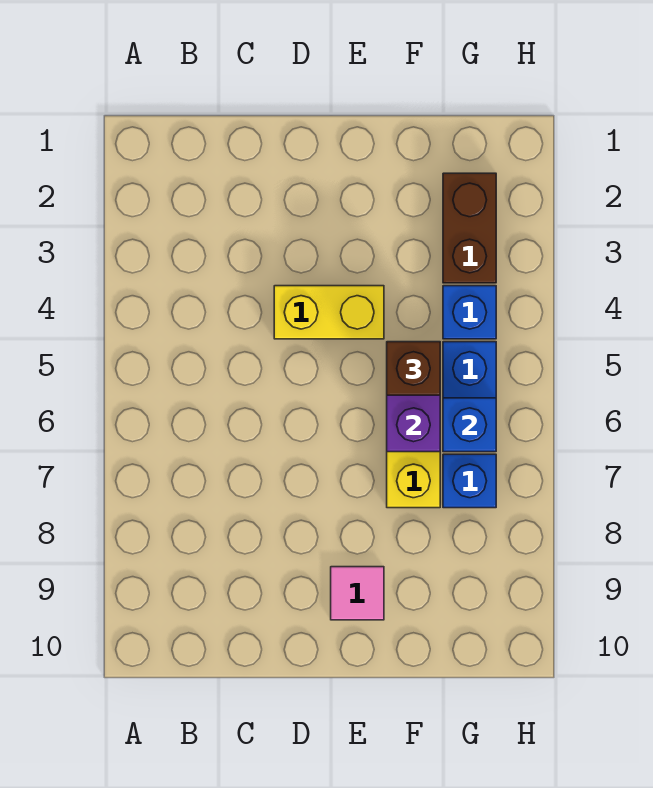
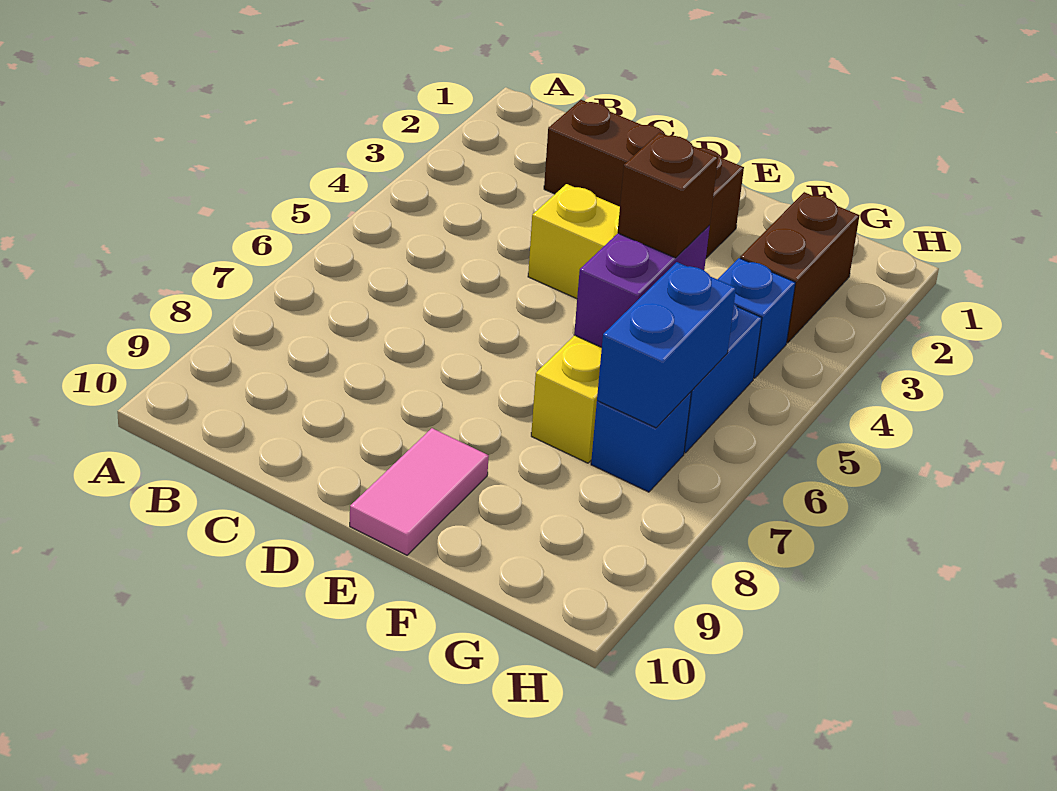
none -> brown 1x3 brick [544,100,744,258]
pink 1x1 tile [331,567,384,620] -> pink 1x2 tile [350,428,489,555]
blue 1x1 brick [443,398,496,452] -> blue 1x2 brick [597,262,736,428]

